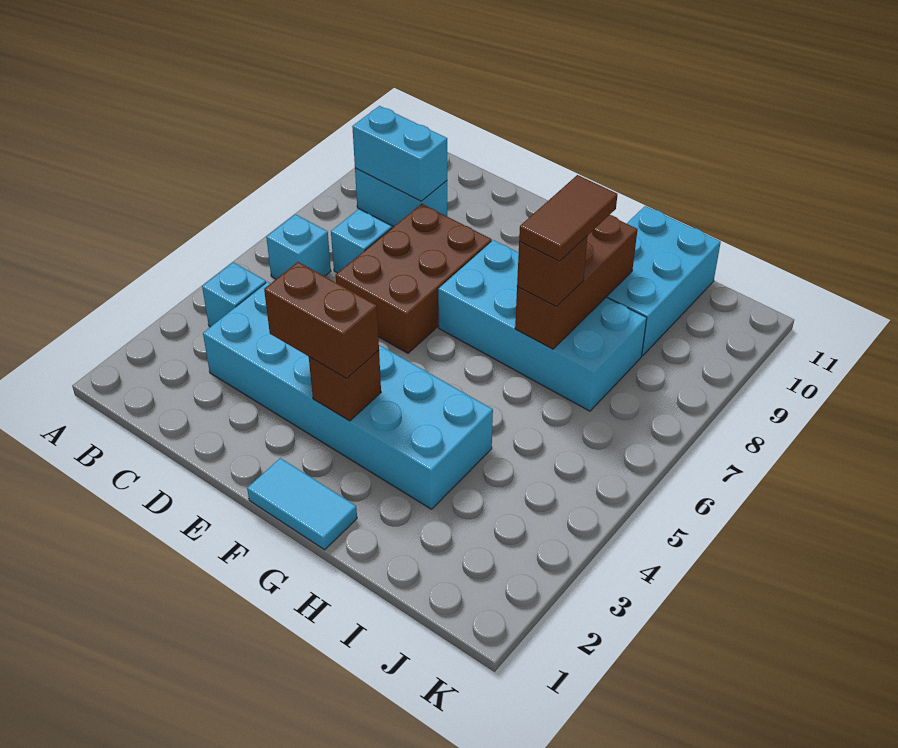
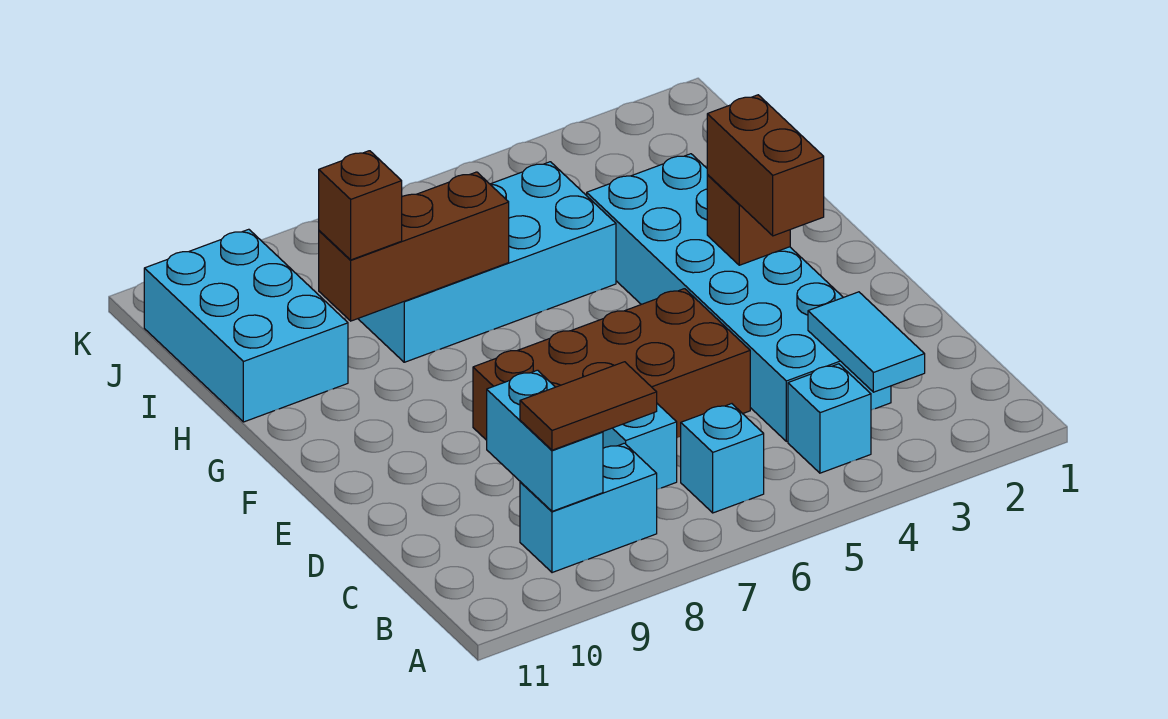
cyan 1x2 brick [355,168,447,227] -> cyan 1x2 brick turned to [520,443,657,573]
brown 2x3 brick [336,204,492,353] -> brown 2x4 brick [473,289,750,440]
cyan 1x2 tile [247,458,357,550] -> cyan 1x2 tile moved to [808,292,925,392]
cyan 2x4 brick [438,240,647,411] -> cyan 2x4 brick turned to [358,162,616,362]
brown 1x1 brick [517,236,588,307] -> brown 1x1 brick moved to [319,151,402,260]
brown 1x2 tile [519,175,617,261] -> brown 1x2 tile moved to [520,362,657,450]
cyan 2x3 brick [607,206,721,356] -> cyan 2x3 brick turned to [144,229,348,422]

